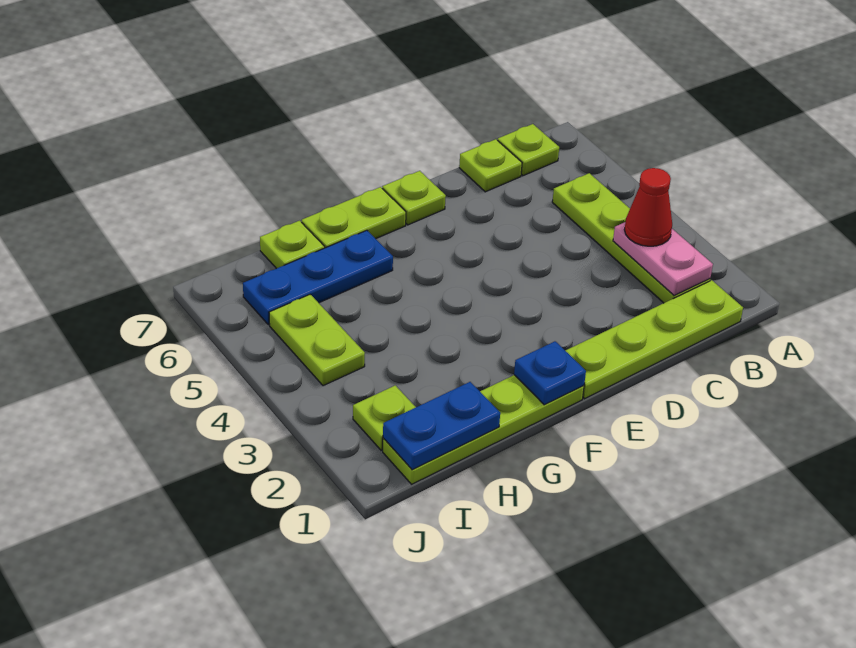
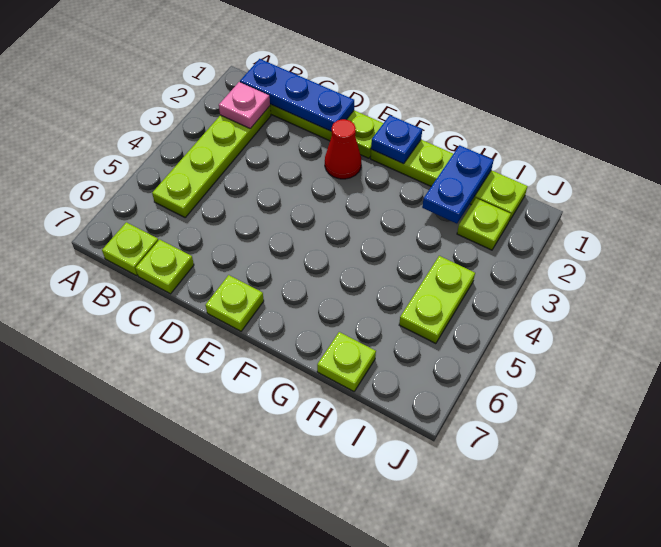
pink 1x2 plate [613,222,713,296] -> pink 1x1 plate [219,82,270,129]
red 1x1 cone [624,168,672,246] -> red 1x1 cone moved to [325,119,361,179]
lime 1x2 plate [302,187,406,248] -> none
blue 1x3 plate [243,230,393,325] -> blue 1x3 plate moved to [240,59,354,131]
blue 1x2 plate [383,382,500,470] -> blue 1x2 plate turned to [422,145,494,224]

